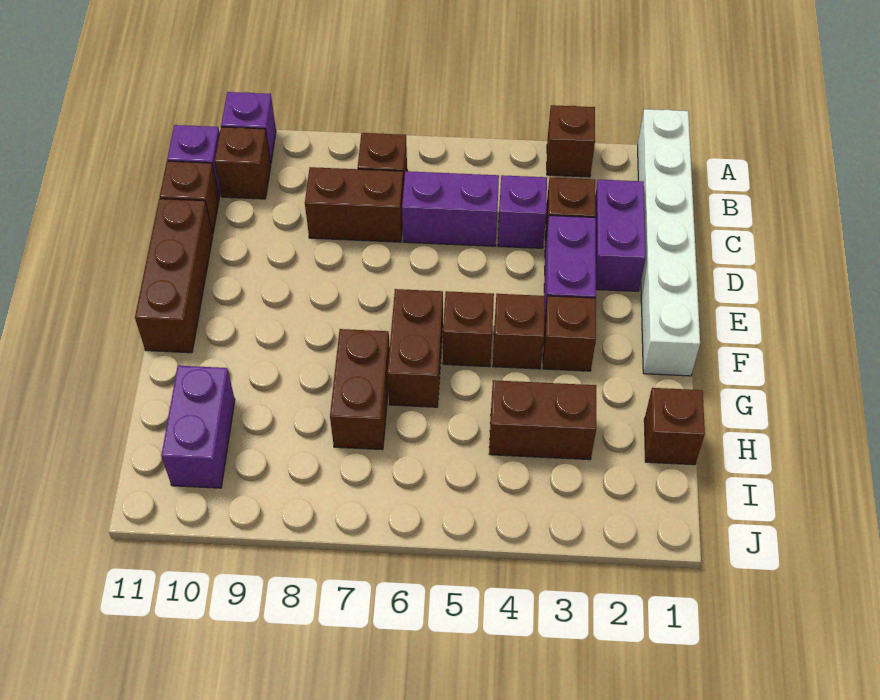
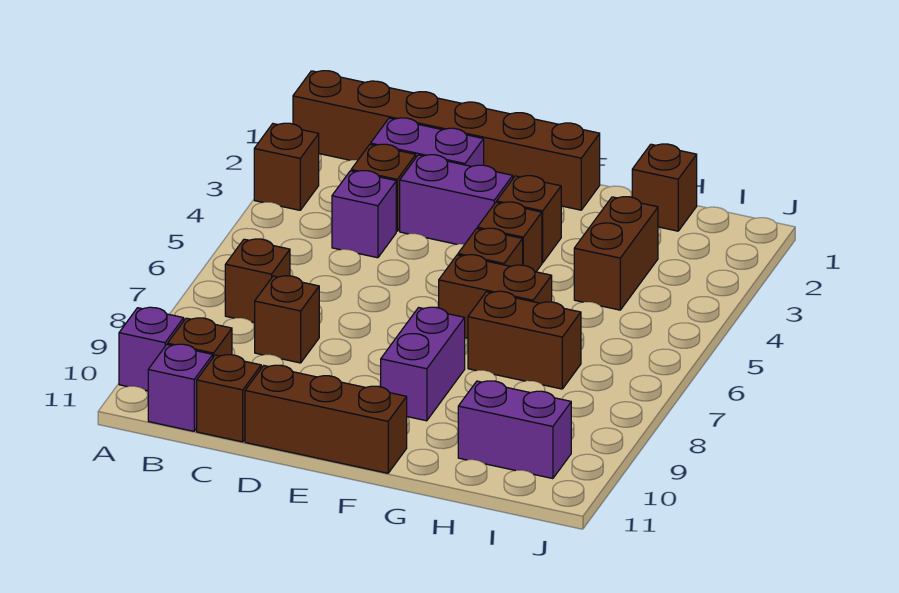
white 1x6 brick [638,109,700,376] -> brown 1x6 brick [293,71,600,210]
purple 1x2 brick [402,171,499,246] -> purple 1x2 brick moved to [381,307,465,421]
brown 1x2 brick [305,167,404,242] -> brown 1x1 brick [255,276,319,363]

